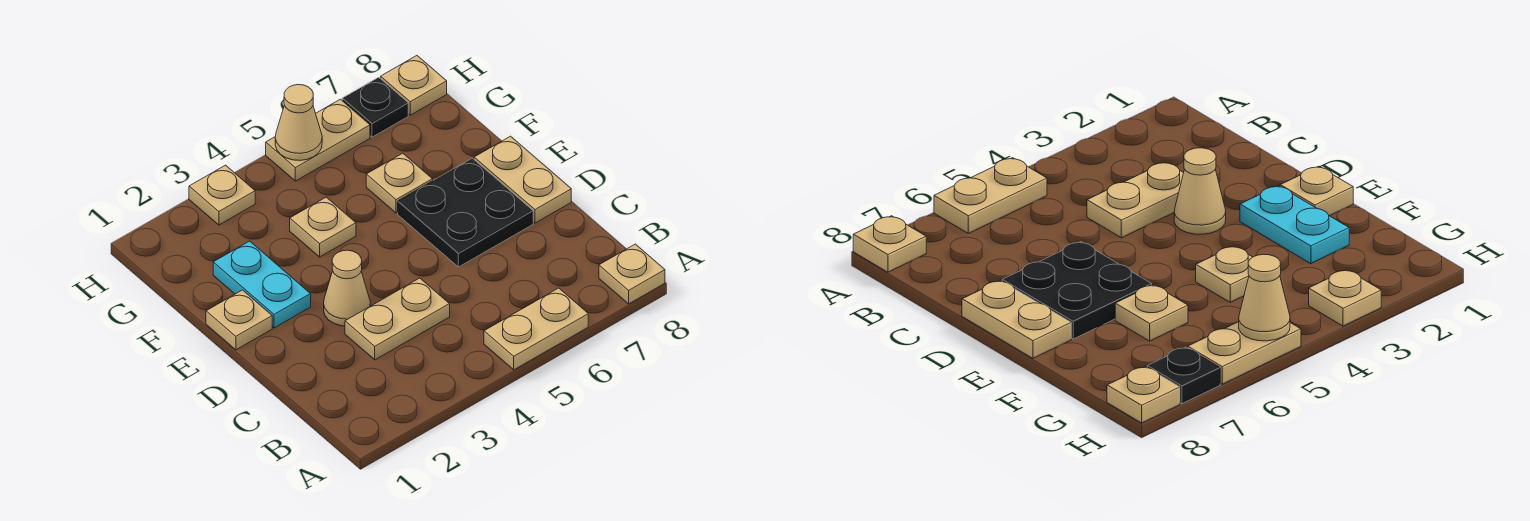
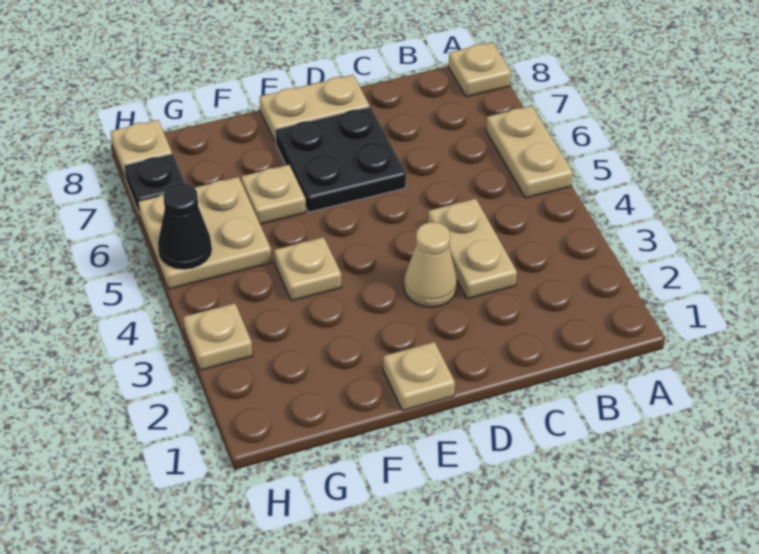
cyan 1x2 plate [213,241,311,328] -> none
tan 1x2 plate [266,99,370,181] -> tan 2x2 plate [138,177,271,289]
tan 1x1 cone [275,85,322,161] -> black 1x1 cone [158,183,211,269]

